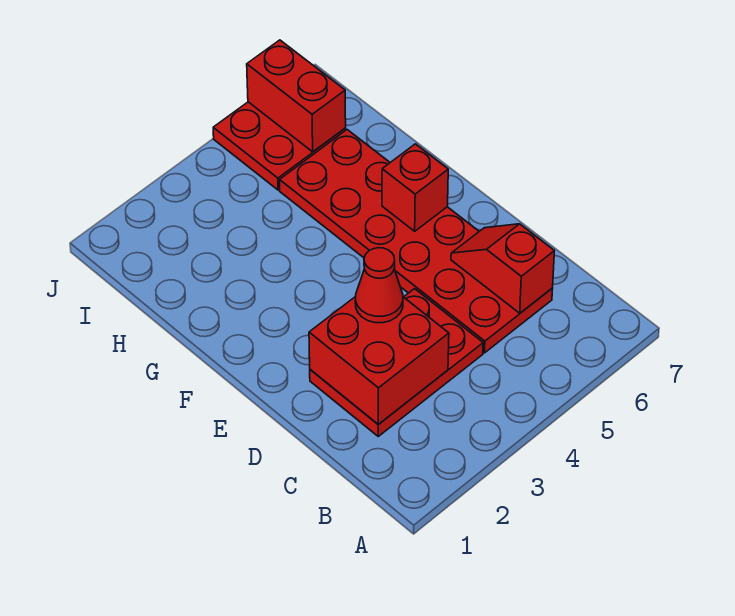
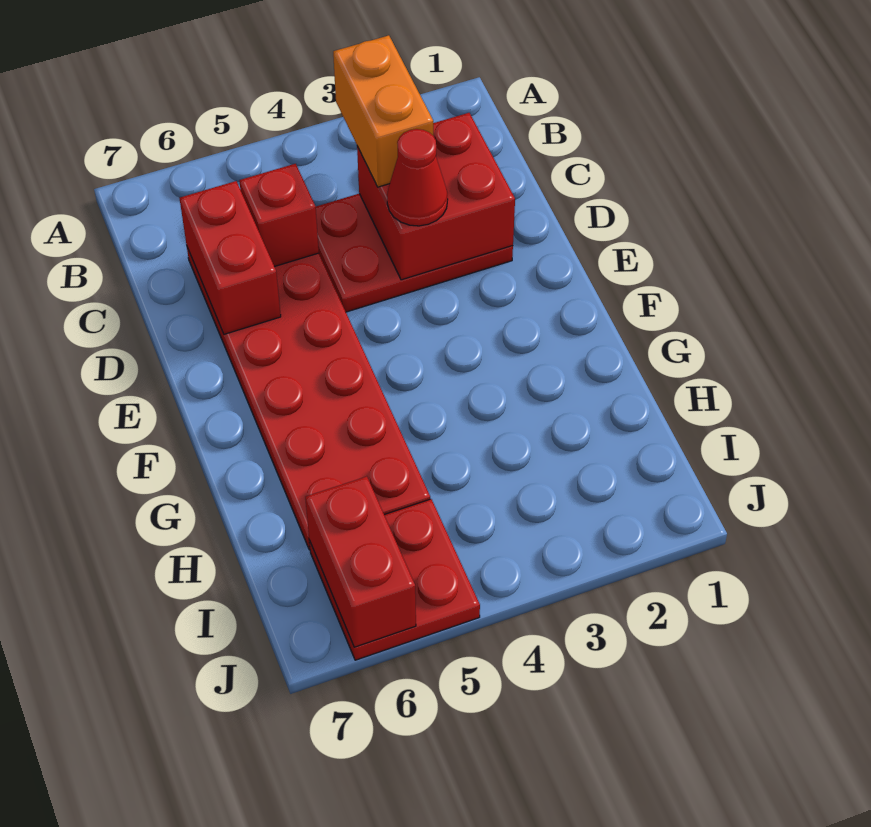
none -> orange 1x2 brick [333,35,433,187]
red 1x2 slope [451,224,554,313] -> red 1x2 brick [180,181,281,334]
red 1x1 brick [382,144,448,231] -> red 1x1 brick moved to [239,164,319,267]

